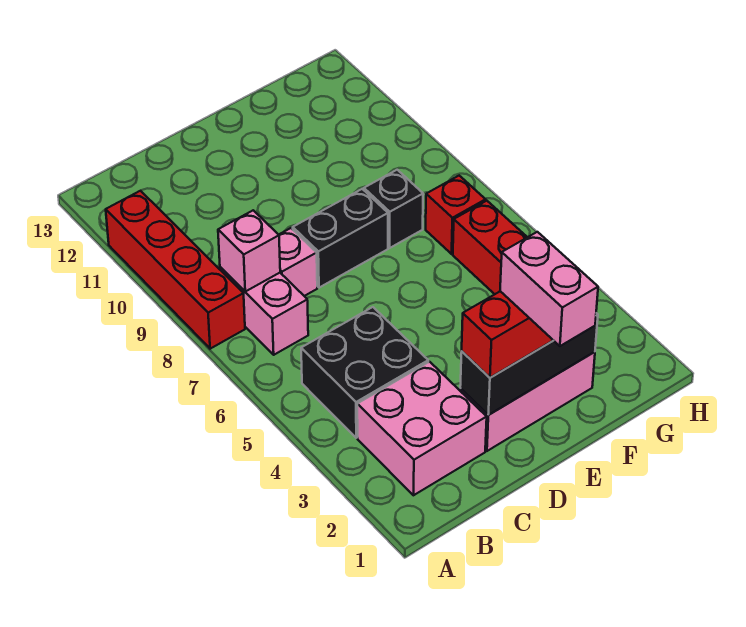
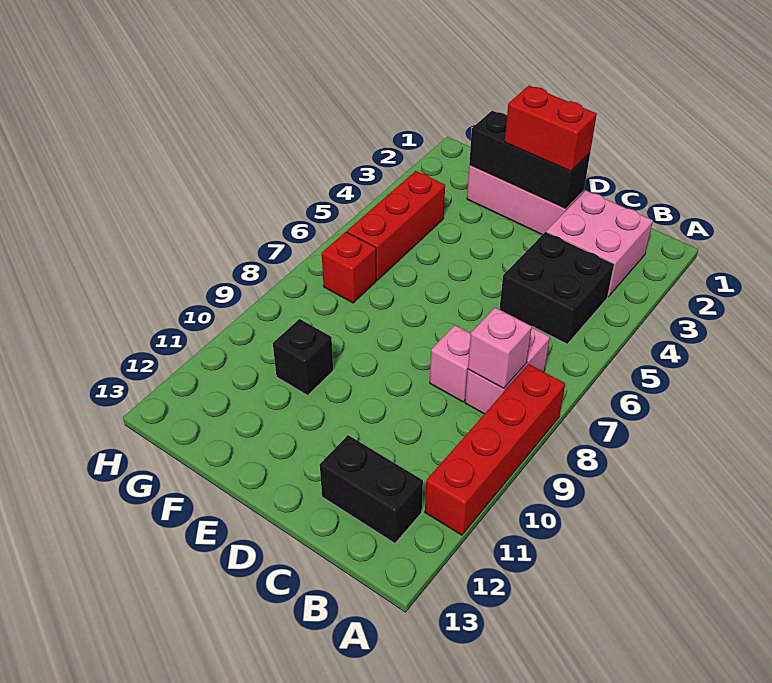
black 1x2 brick [293,189,388,288] -> black 1x2 brick moved to [320,435,423,543]
pink 1x2 brick [500,232,598,346] -> none
black 1x1 brick [364,170,423,248] -> black 1x1 brick moved to [273,319,333,395]

